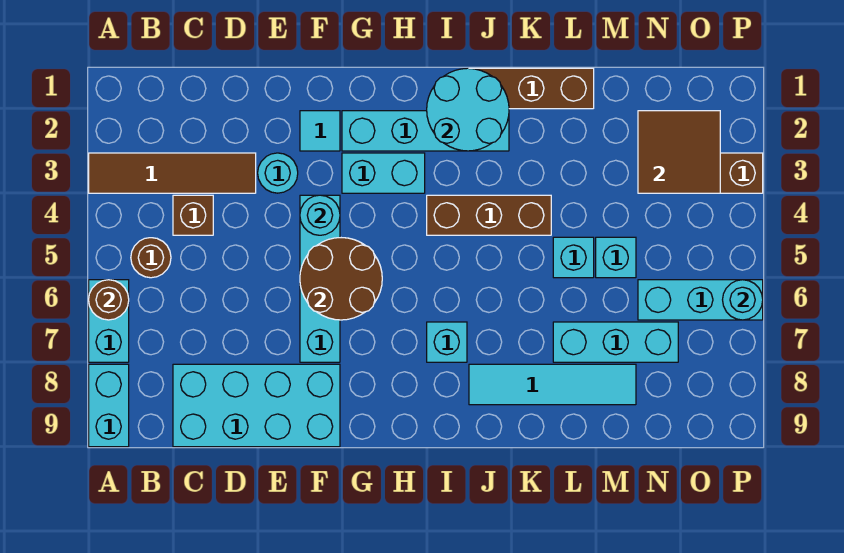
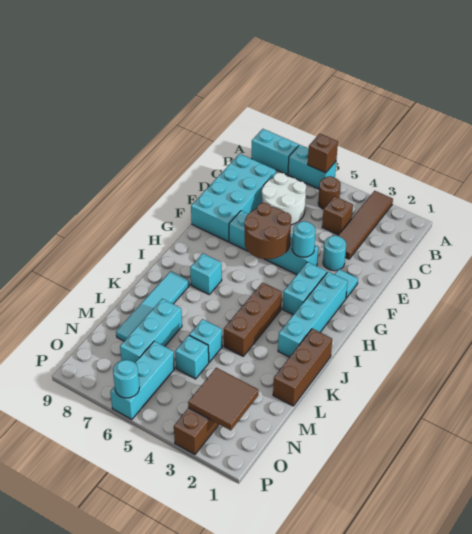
brown 1x1 round brick [89,280,129,320] -> brown 1x1 brick [308,134,338,173]
none -> white 2x2 round brick [262,173,306,225]
cyan 2x2 round brick [427,68,509,151] -> none

